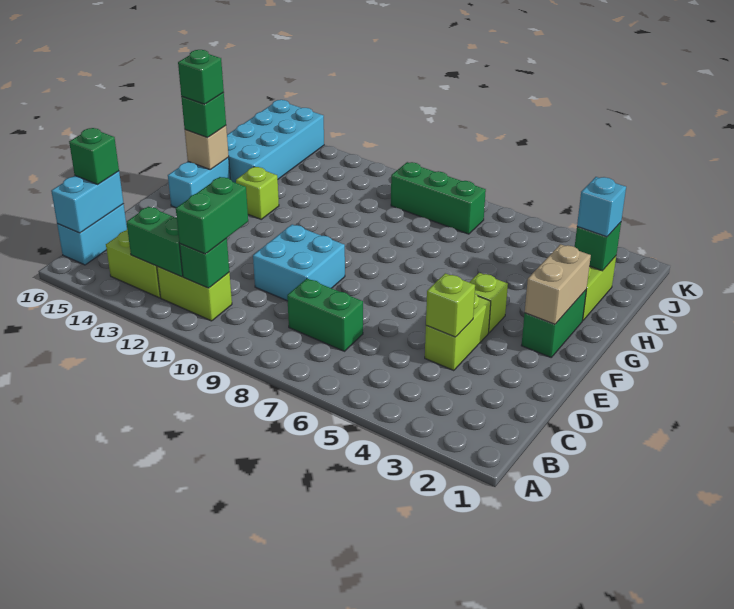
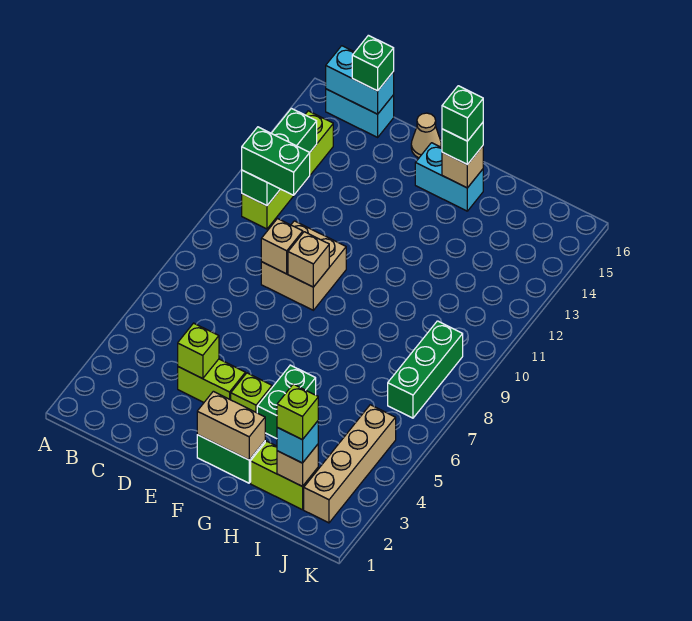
green 1x2 brick [287,279,363,351] -> green 1x2 brick moved to [257,365,316,439]
cyan 2x2 brick [253,224,345,301] -> tan 2x2 brick [261,221,346,310]
none -> tan 1x1 brick [261,219,303,274]
none -> tan 1x1 brick [288,232,329,287]
none -> tan 1x1 cone [411,113,441,158]
lime 1x1 brick [236,167,279,219] -> lime 1x1 brick moved to [277,384,318,440]
cyan 2x4 brick [227,100,324,183] -> none
green 1x1 brick [575,222,621,271] -> tan 1x1 brick [277,444,318,486]
none -> tan 1x4 brick [304,405,396,523]

